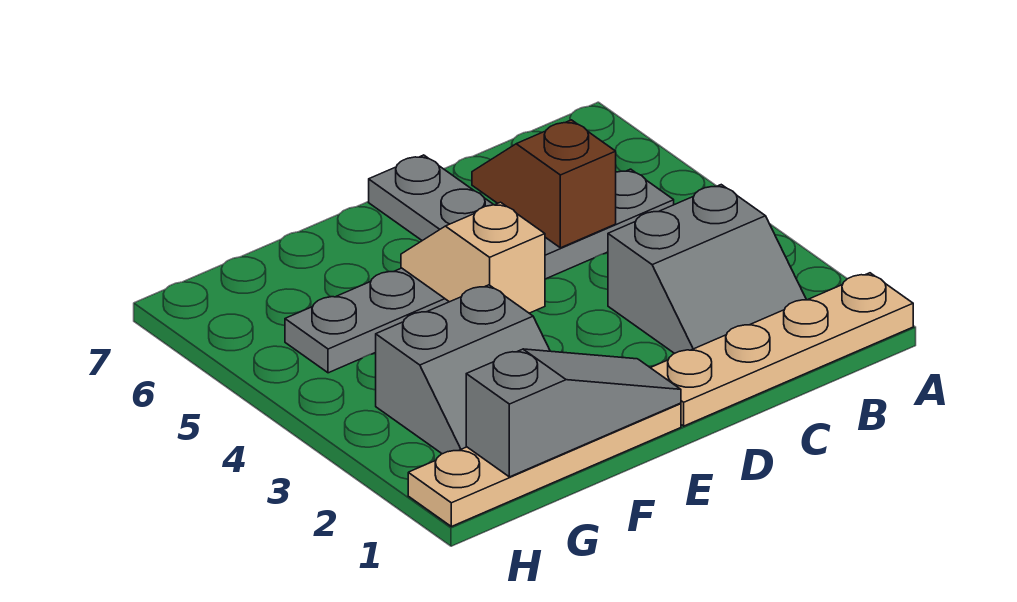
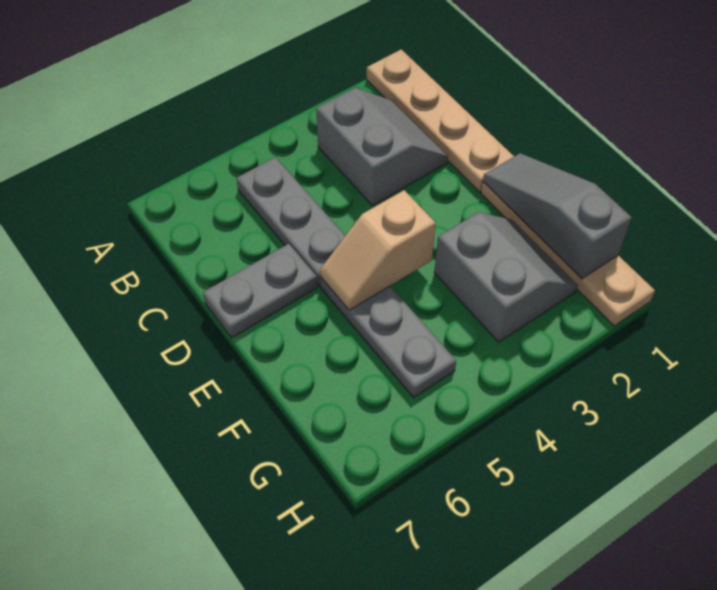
brown 1x2 slope [472,120,616,248] -> none

